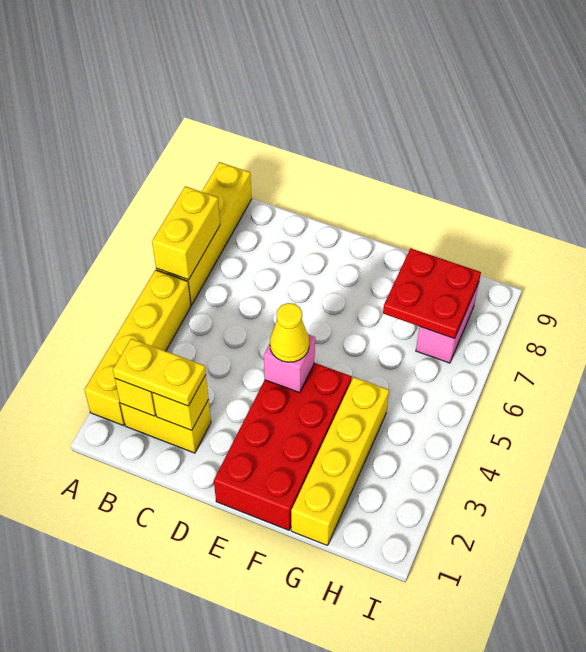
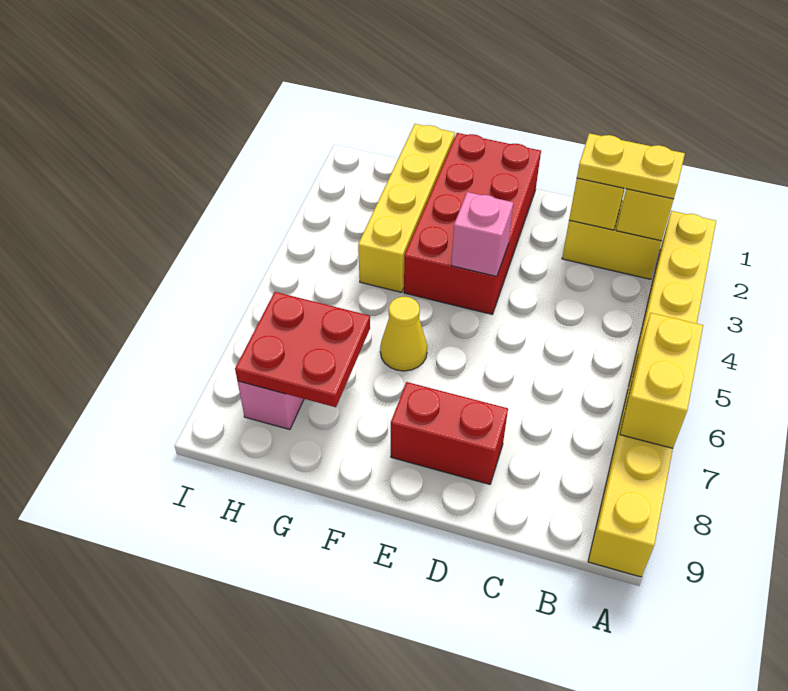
none -> red 1x2 brick [391,382,508,484]
yellow 1x1 cone [270,303,309,362] -> yellow 1x1 cone moved to [380,297,427,371]

